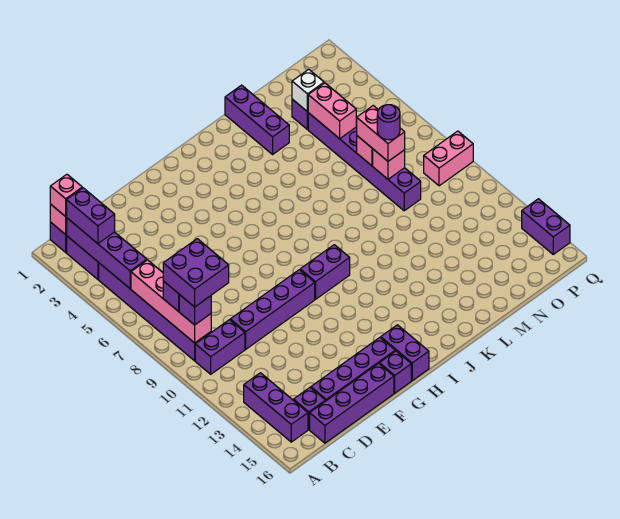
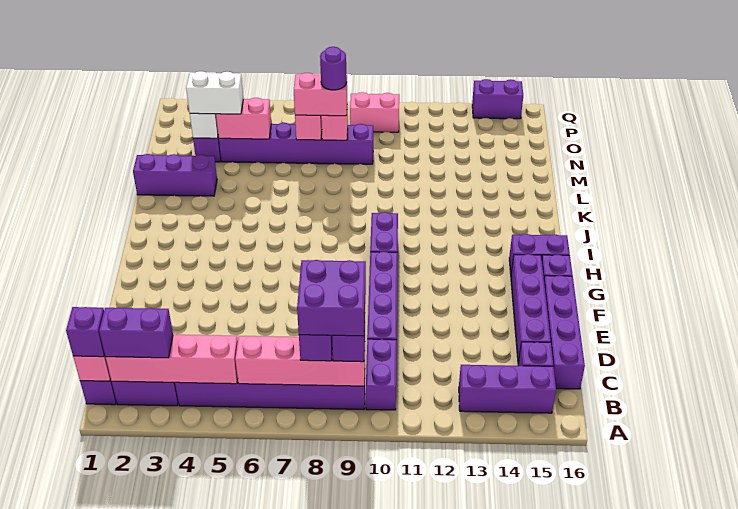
pink 1x1 brick [50,174,82,217] -> purple 1x1 brick [66,307,105,357]
purple 1x4 brick [67,218,147,289] -> pink 1x4 brick [106,335,238,384]
none -> white 1x2 brick [186,71,243,114]
pink 1x2 brick [424,131,473,186] -> pink 1x2 brick turned to [350,92,399,132]

